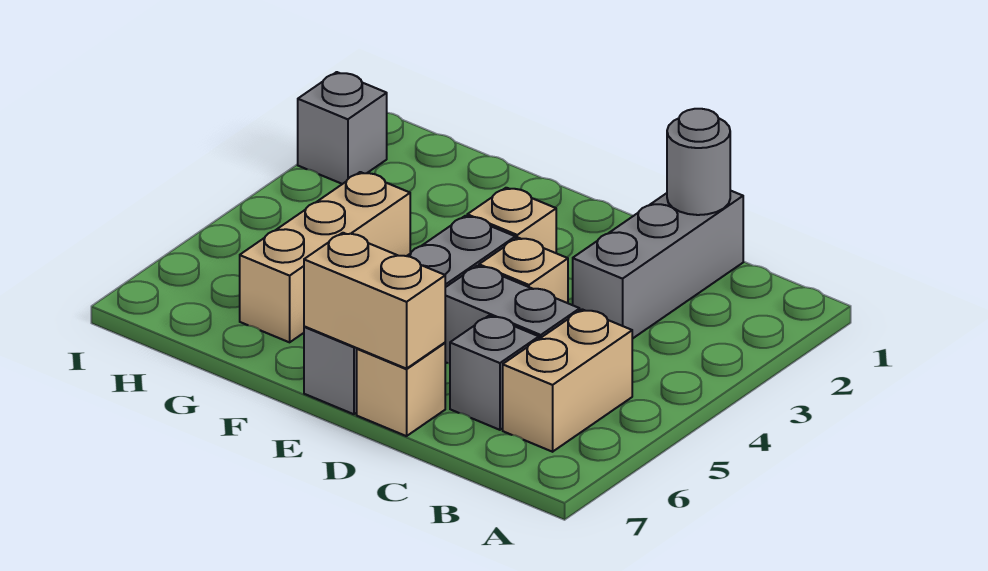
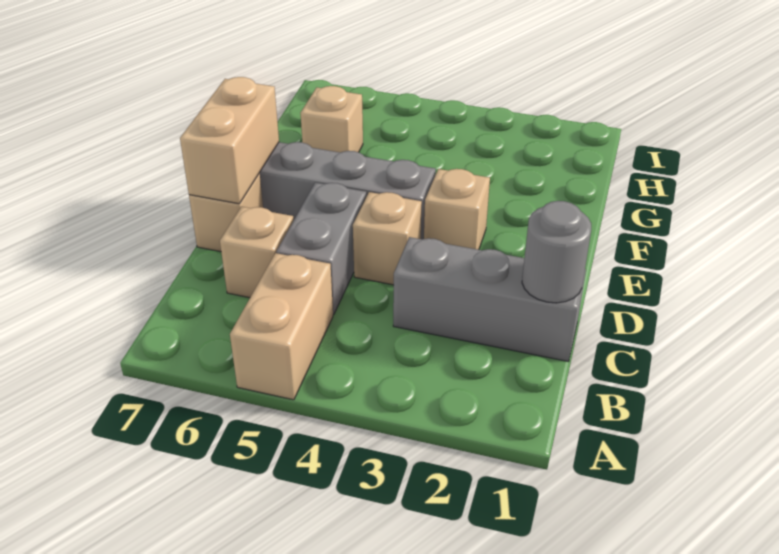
tan 1x2 brick [503,309,632,452] -> tan 1x2 brick turned to [230,253,333,400]
grey 1x1 brick [450,316,539,430] -> tan 1x1 brick [220,207,294,298]
tan 1x3 brick [240,172,410,342] -> tan 1x1 brick [301,86,363,152]
grey 1x1 brick [298,72,387,184] -> none

